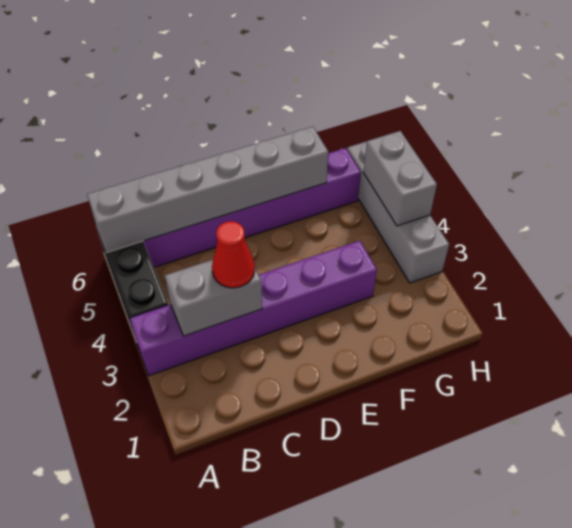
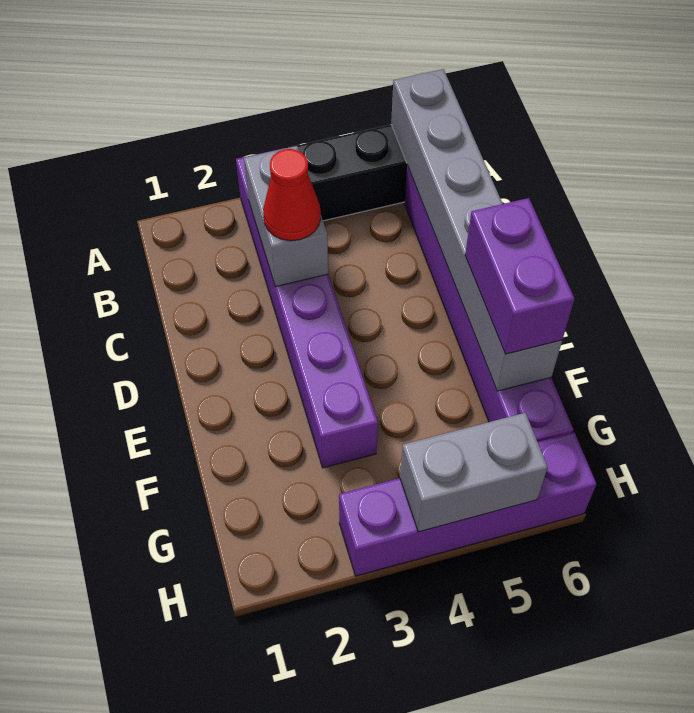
none -> purple 1x2 brick [465,198,575,354]
grey 1x4 brick [347,142,449,283] -> purple 1x4 brick [339,432,596,576]

